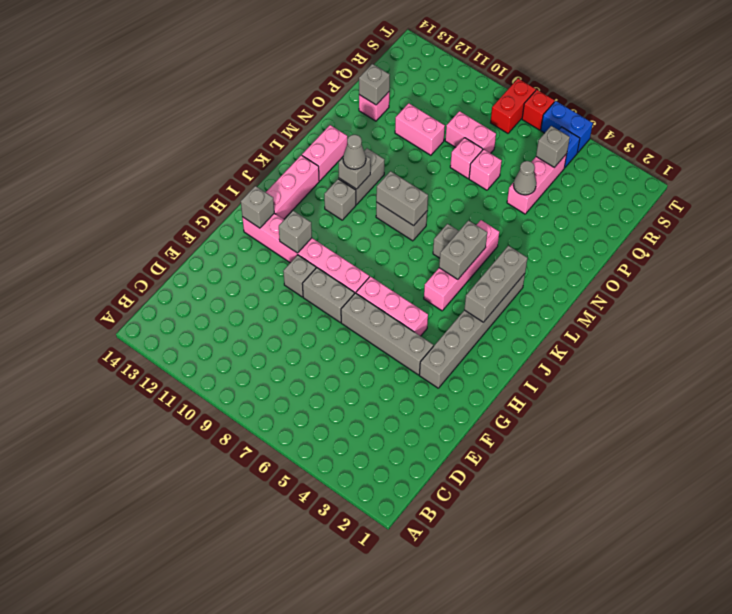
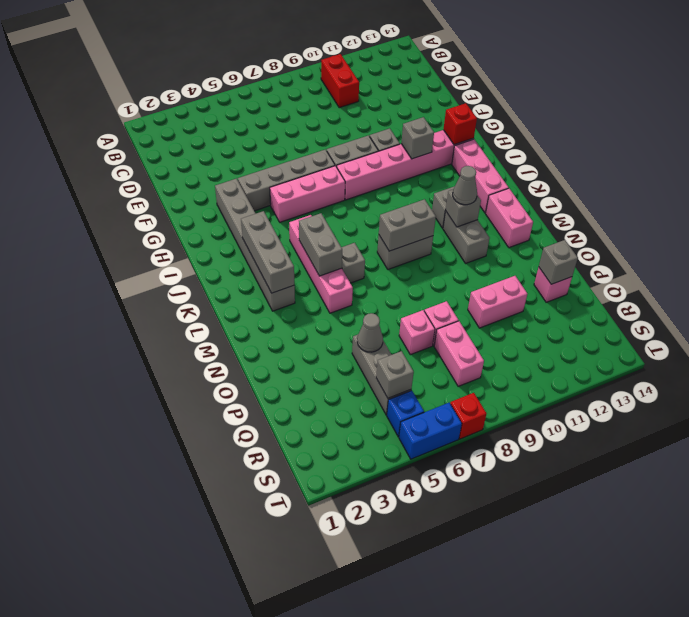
grey 1x1 brick [241,186,274,228] -> red 1x1 brick [444,103,477,145]
pink 1x3 brick [507,154,567,214] -> grey 1x3 brick [352,335,411,415]
pink 1x2 brick [445,111,496,153] -> pink 1x2 brick turned to [434,321,484,386]
red 1x2 brick [490,79,536,133] -> red 1x2 brick moved to [321,54,359,108]

